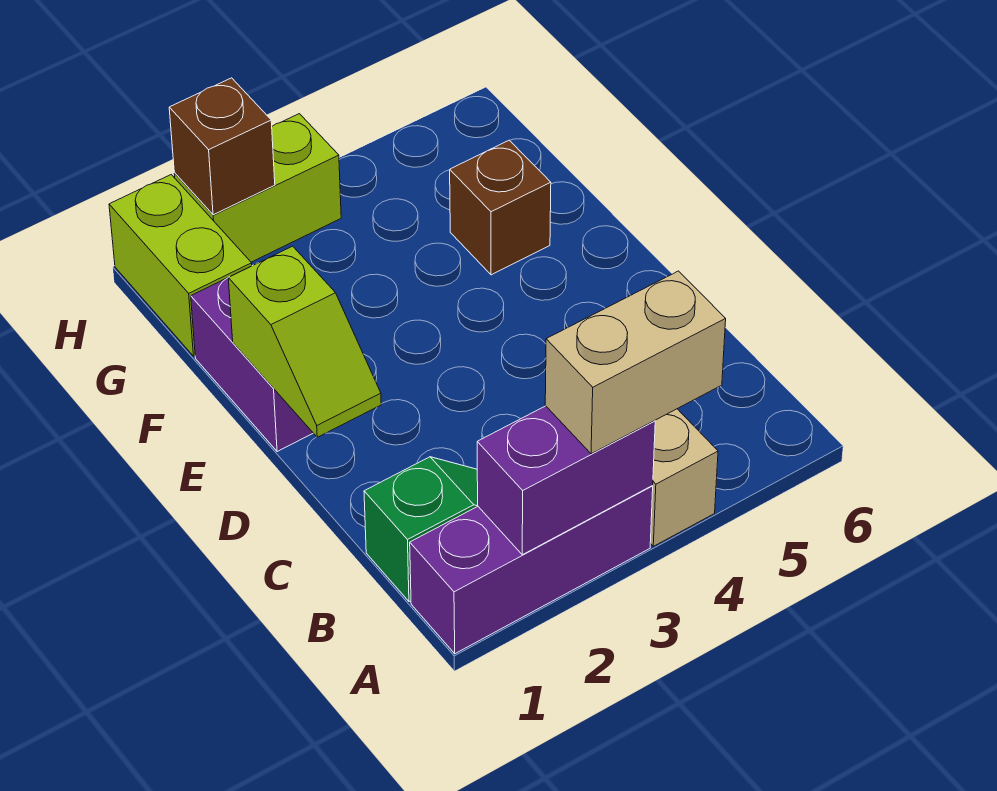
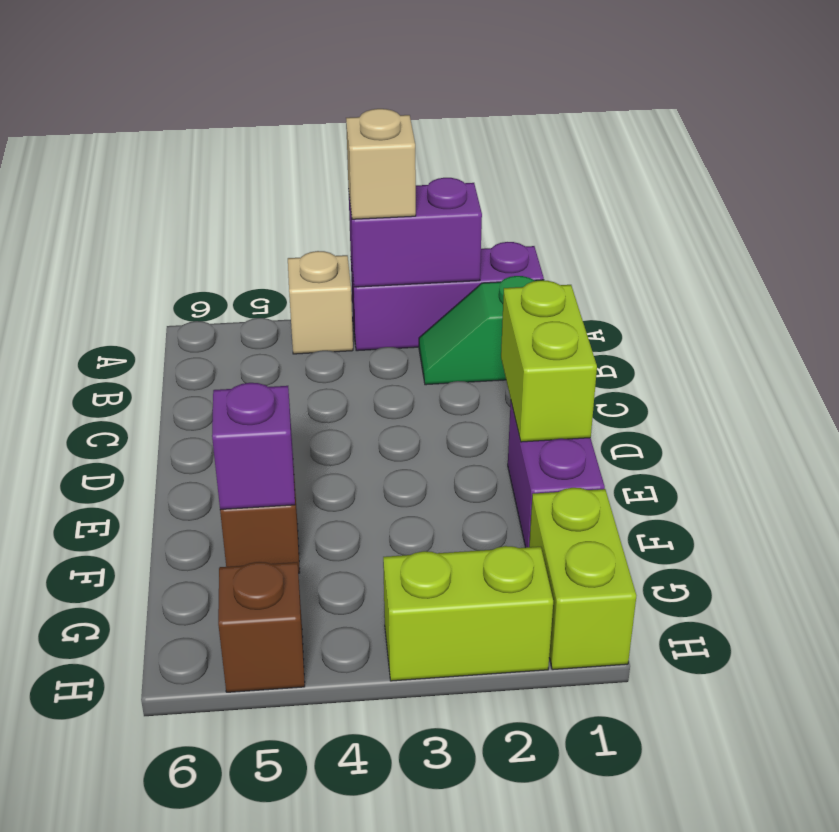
tan 1x2 brick [545,271,726,454] -> tan 1x1 brick [346,109,416,219]
lime 1x2 slope [228,246,381,437] -> lime 1x2 brick [501,280,597,442]
none -> purple 1x1 brick [212,383,295,510]
brown 1x1 brick [169,78,275,215] -> brown 1x1 brick moved to [218,562,305,692]

